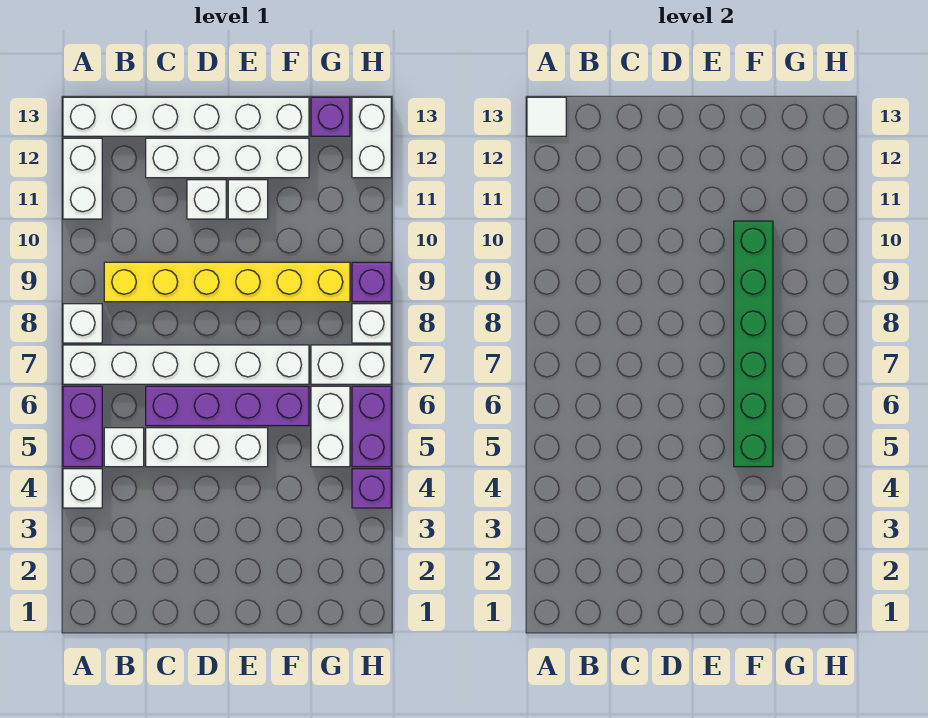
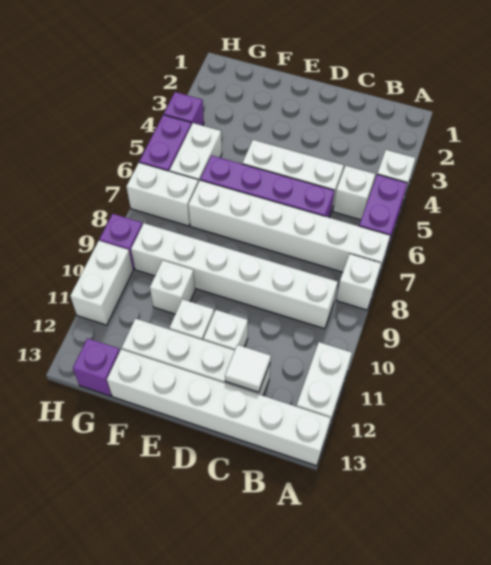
white 1x1 tile [527,97,566,136] -> white 1x1 tile moved to [225,345,271,392]
yellow 1x6 brick [104,262,350,302] -> white 1x6 brick [131,223,338,329]
green 1x6 brick [734,221,773,467] -> none
white 1x1 brick [352,304,391,343] -> white 1x1 brick moved to [150,260,195,314]
white 1x2 brick [352,97,391,178] -> white 1x2 brick moved to [70,241,133,325]

